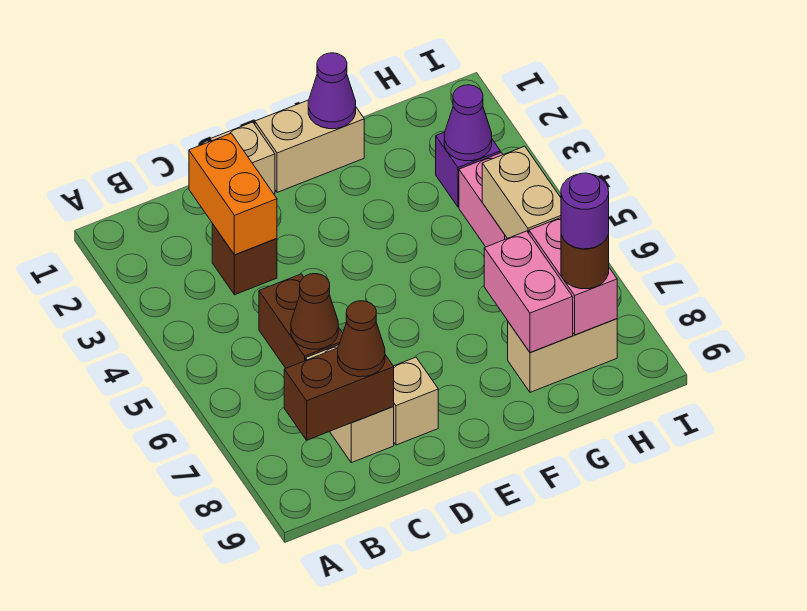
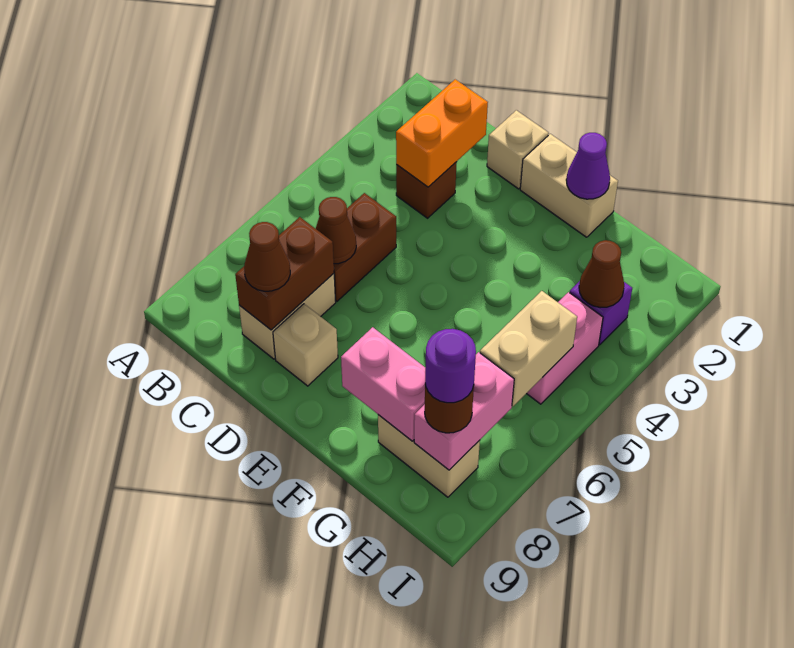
brown 1x2 brick [284,348,394,440] -> brown 1x2 brick turned to [235,217,334,330]
pink 1x2 brick [484,231,573,352] -> pink 1x2 brick turned to [341,327,425,441]
purple 1x1 cone [444,85,492,161] -> brown 1x1 cone [579,240,624,308]

